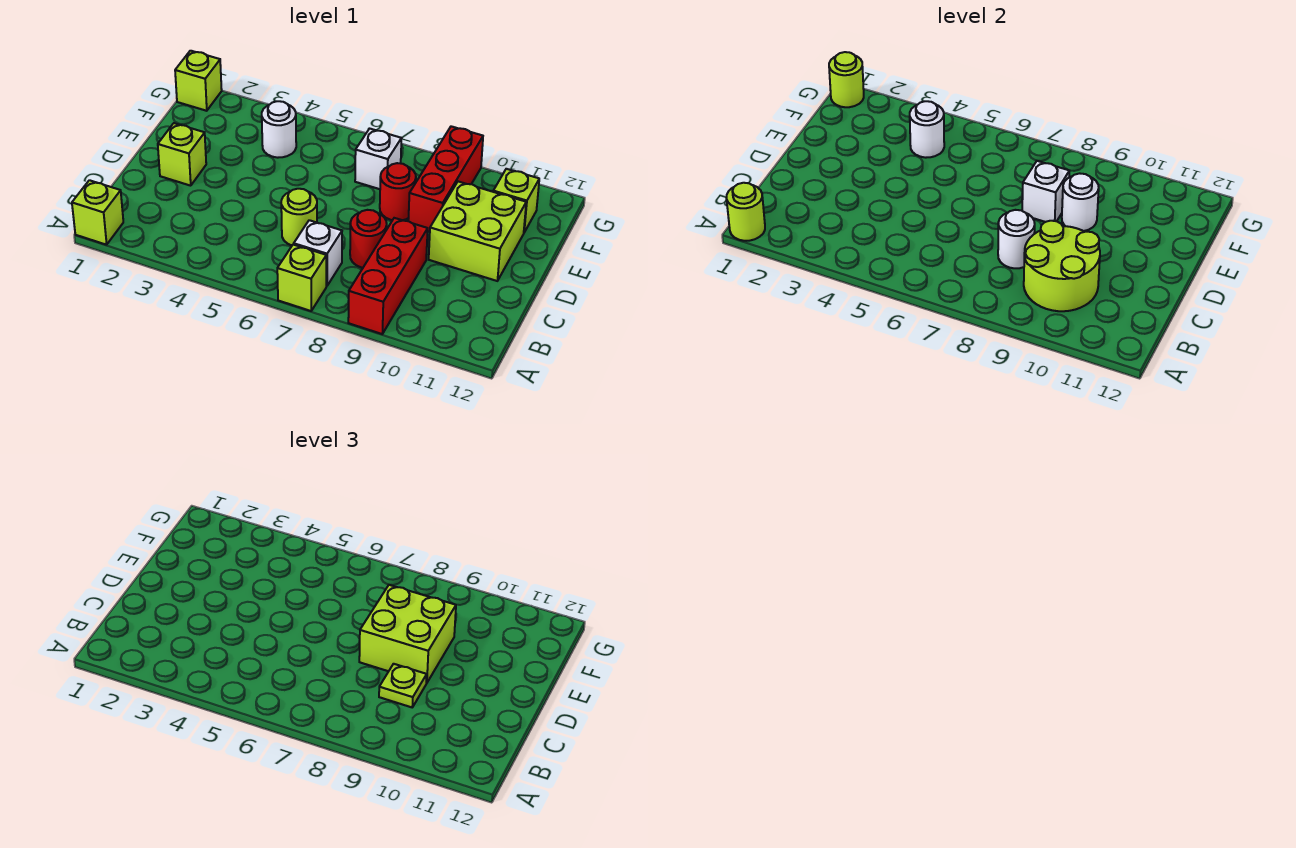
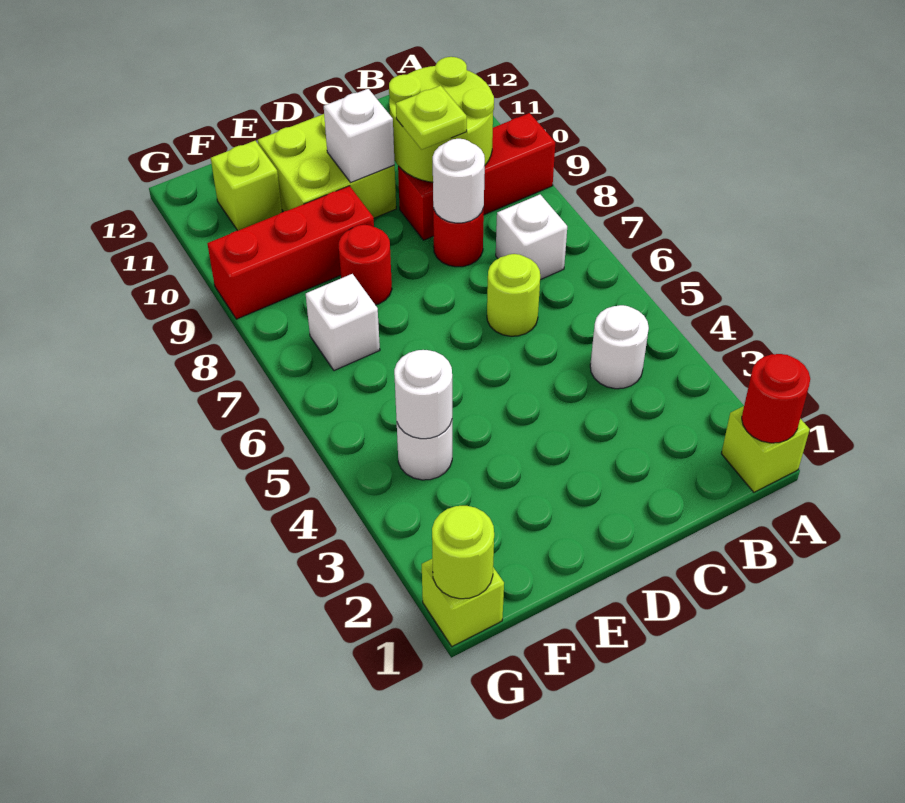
lime 1x1 round brick [726,183,765,241] -> red 1x1 round brick [742,354,810,443]
lime 1x1 brick [277,244,326,311] -> none
lime 1x1 brick [158,123,206,186] -> none
lime 2x2 brick [359,585,456,683] -> none
white 1x1 brick [1022,161,1069,222] -> white 1x1 brick moved to [324,89,395,182]
white 1x1 round brick [1062,173,1099,231] -> white 1x1 round brick moved to [590,305,649,389]

